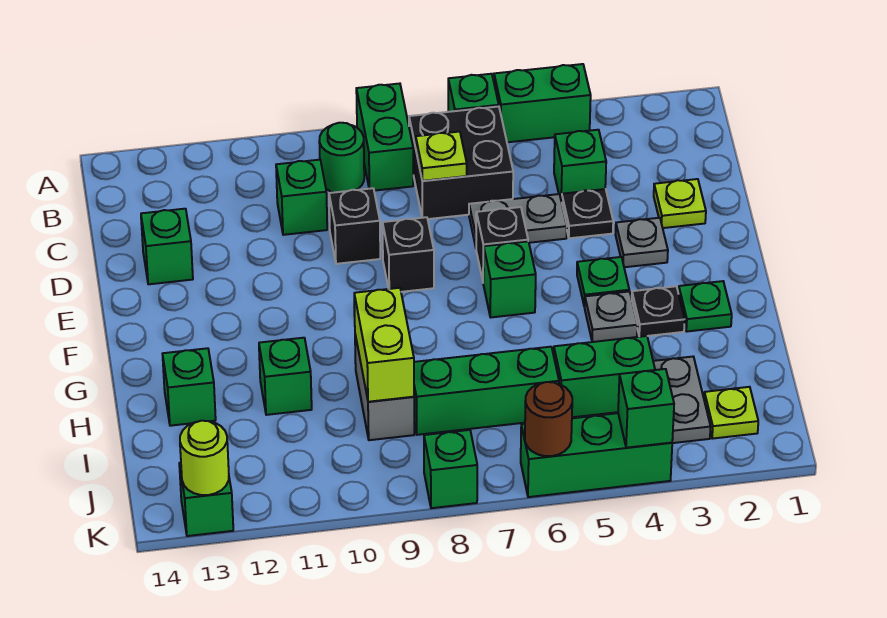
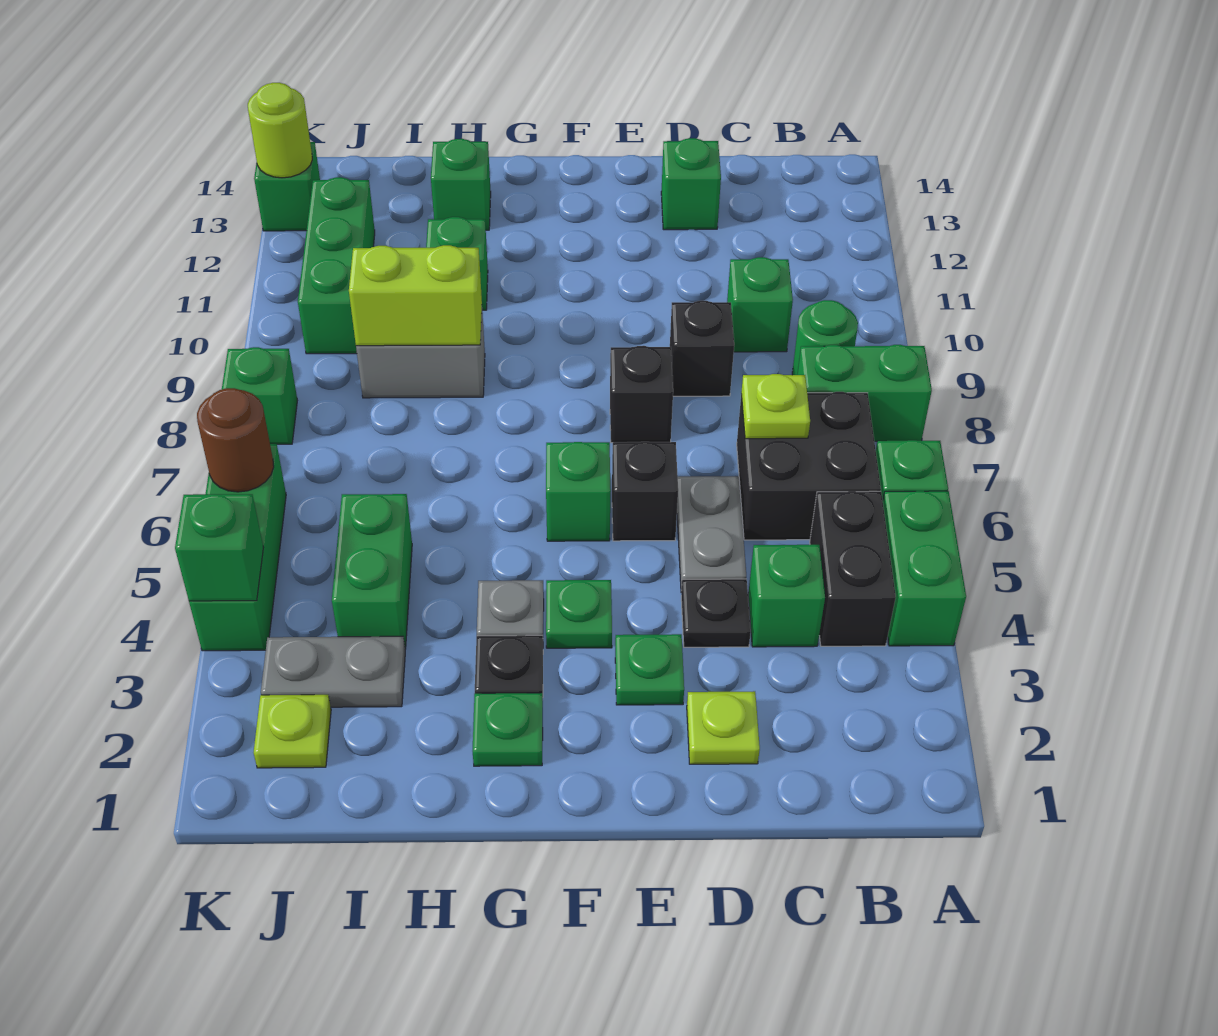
none -> black 1x2 brick [810,491,896,646]
grey 1x1 plate [616,218,668,267] -> green 1x1 plate [615,634,684,705]
green 1x3 brick [414,347,559,435] -> green 1x3 brick moved to [298,177,375,354]

